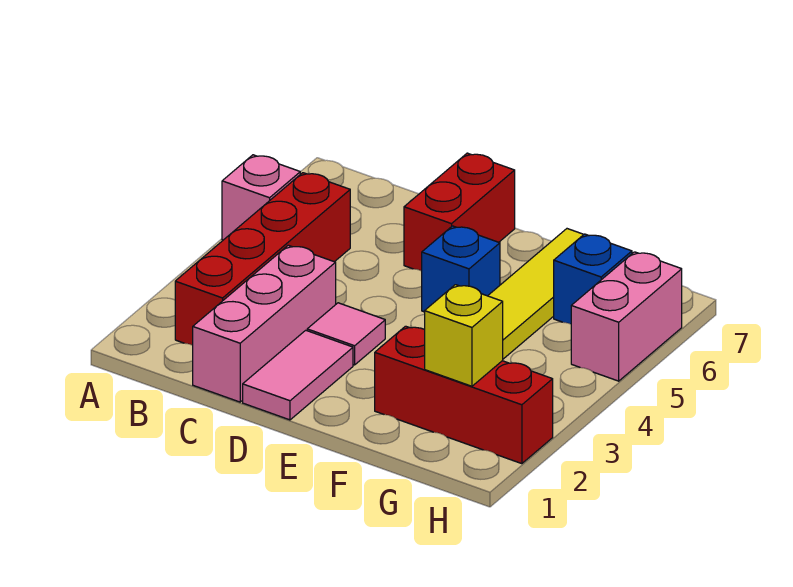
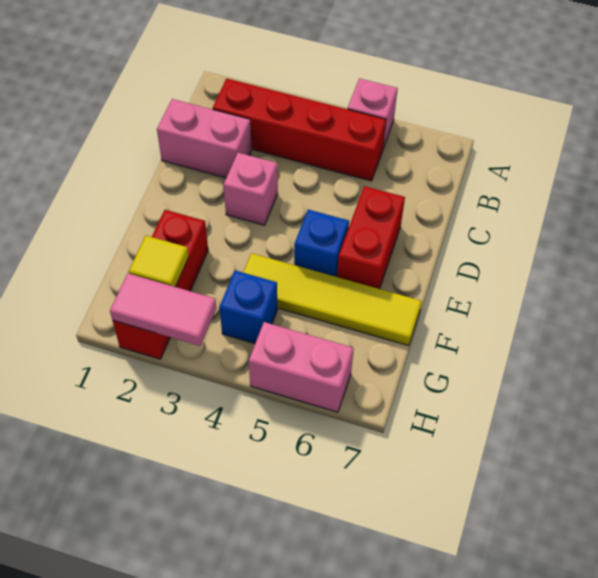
pink 1x3 brick [193,245,336,402] -> pink 1x2 brick [157,99,252,178]
pink 1x2 tile [243,330,353,420] -> pink 1x2 tile moved to [110,273,216,346]
pink 1x1 tile [307,303,385,365] -> pink 1x1 brick [224,153,278,225]
red 1x2 brick [404,153,515,271] -> red 1x2 brick turned to [337,186,405,289]
yellow 1x1 brick [425,285,503,386] -> yellow 1x1 tile [129,236,189,287]
blue 1x1 brick [554,234,632,324] -> blue 1x1 brick moved to [219,270,277,344]

